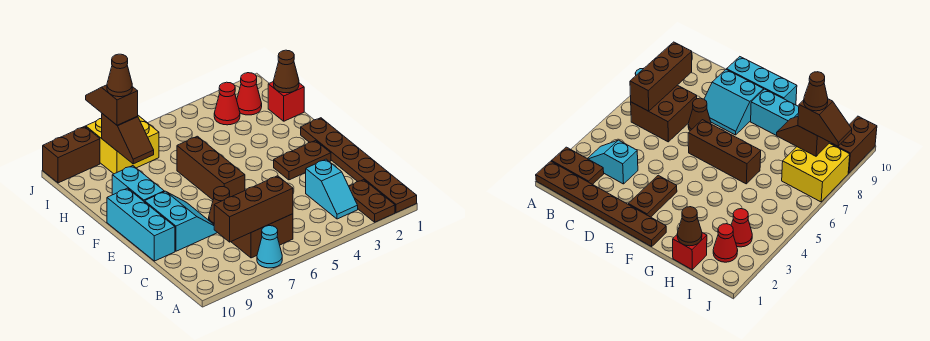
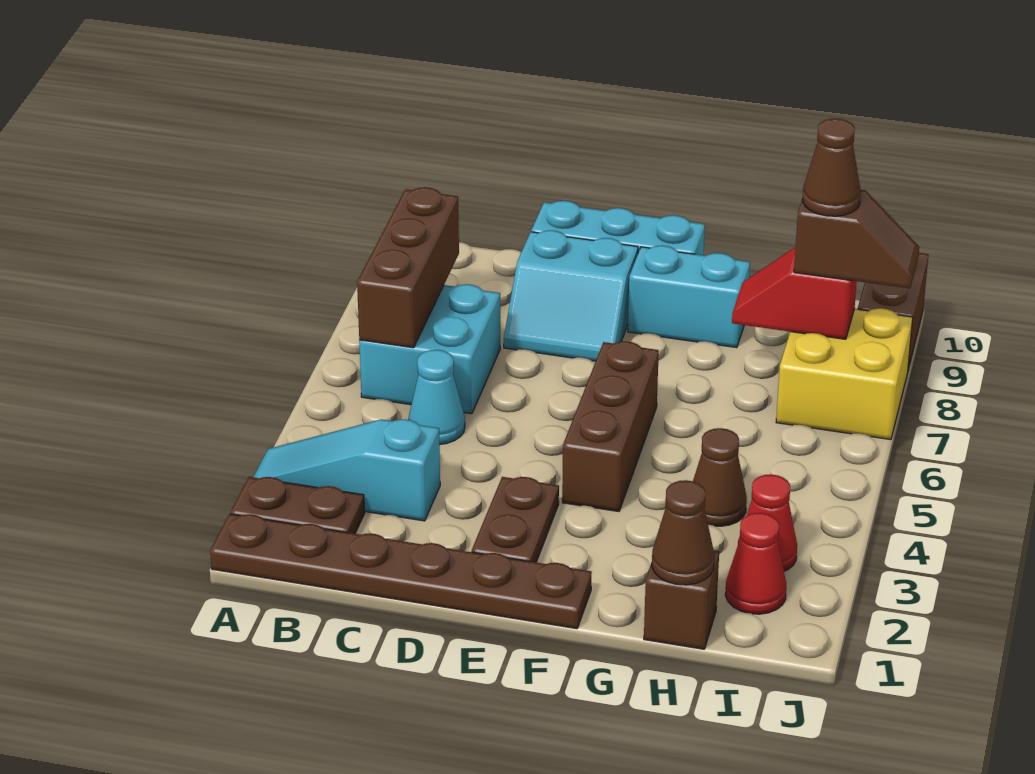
cyan 1x1 cone [257,226,282,268] -> cyan 1x1 cone moved to [408,350,465,445]
cyan 1x2 slope [306,159,358,219] -> cyan 1x3 slope [254,419,440,521]
brown 2x2 brick [231,214,293,258] -> cyan 2x2 brick [359,284,500,414]
brown 1x1 cone [209,187,230,224] -> brown 1x1 cone moved to [693,428,747,526]
brown 1x3 brick [177,136,245,200] -> brown 1x3 brick turned to [562,341,659,512]
red 1x1 brick [268,81,304,121] -> brown 1x1 brick [644,550,719,649]
brown 1x2 slope [102,114,154,164] -> red 1x2 slope [732,247,857,339]

